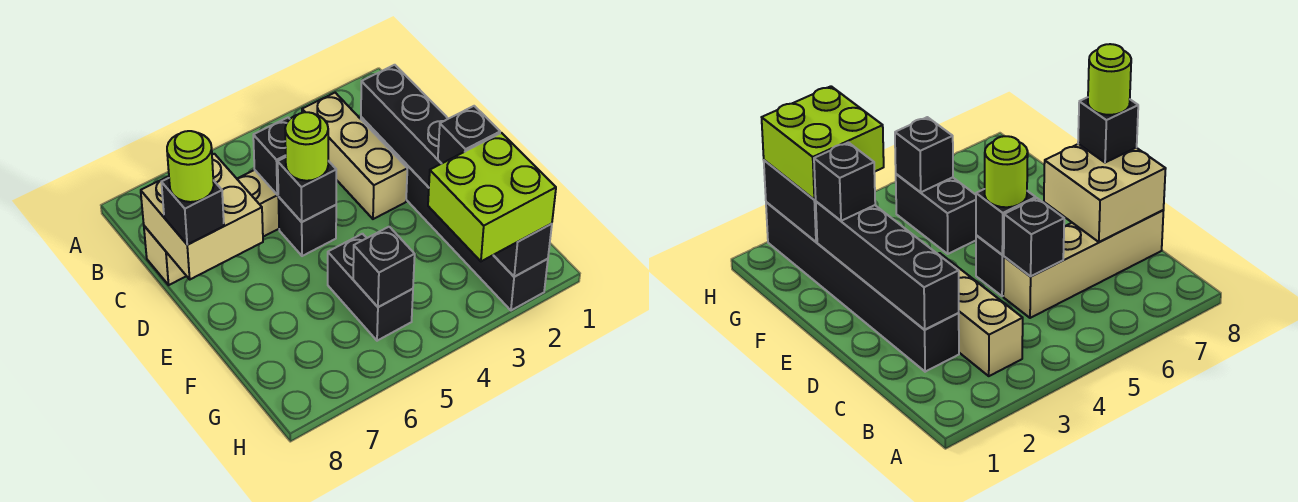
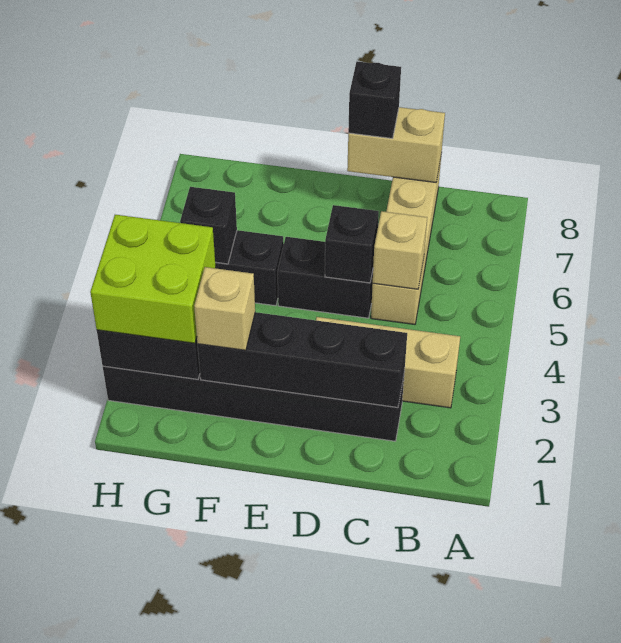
black 1x1 brick [253,118,289,195] -> tan 1x1 brick [373,211,427,289]
tan 2x2 brick [141,154,263,279] -> tan 1x2 brick [347,107,445,182]
black 1x1 brick [278,197,336,256] -> black 1x2 brick [278,237,373,318]
lime 1x1 round brick [285,112,328,181] -> none
lime 1x1 round brick [167,131,214,202] -> none
black 1x1 brick [438,106,500,164] -> tan 1x1 brick [194,267,255,350]

